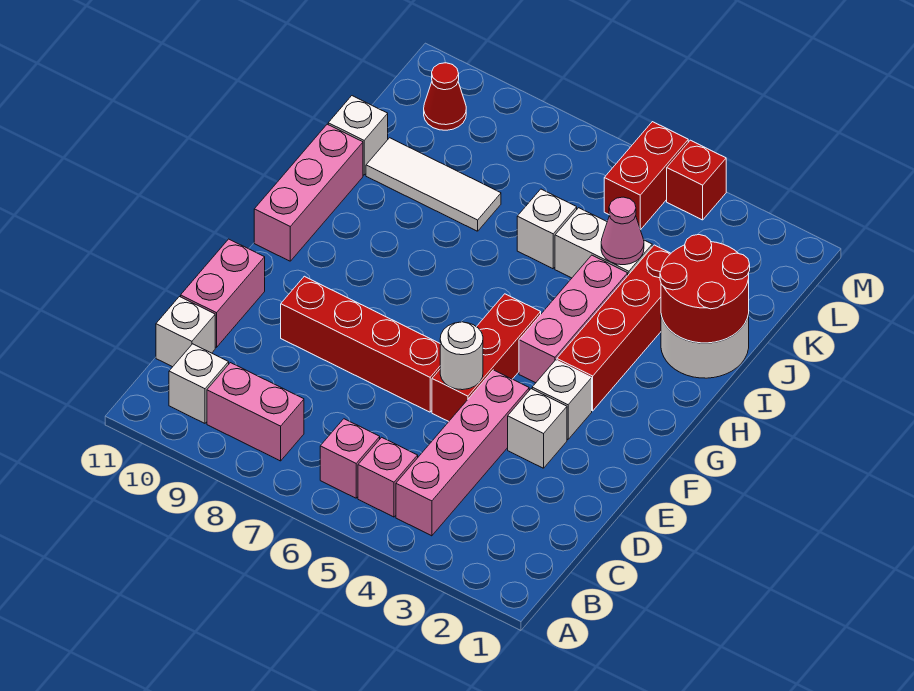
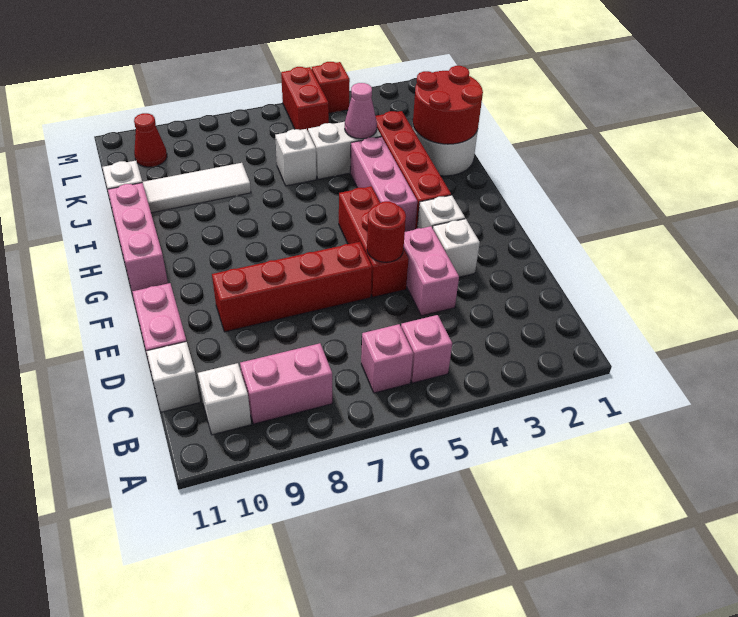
pink 1x4 brick [396,370,529,536] -> pink 1x2 brick [404,226,459,316]
white 1x1 round brick [440,322,483,390] -> red 1x1 round brick [367,201,406,262]

